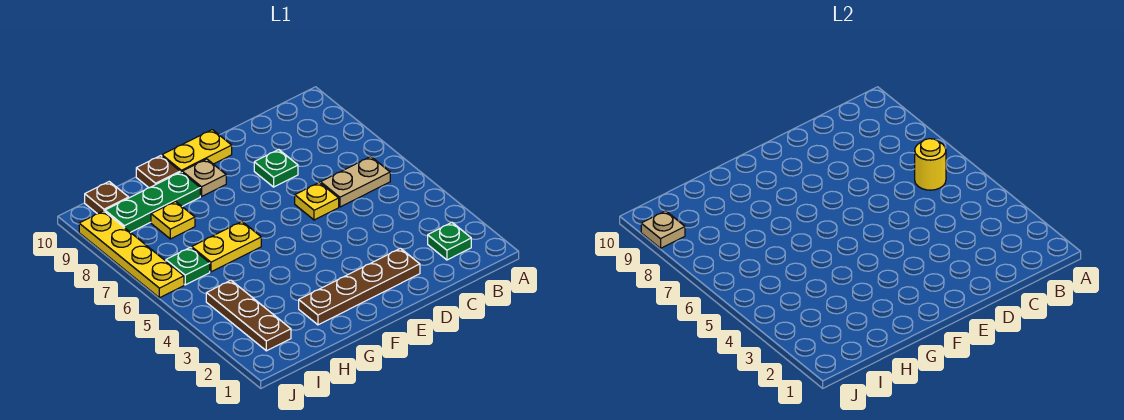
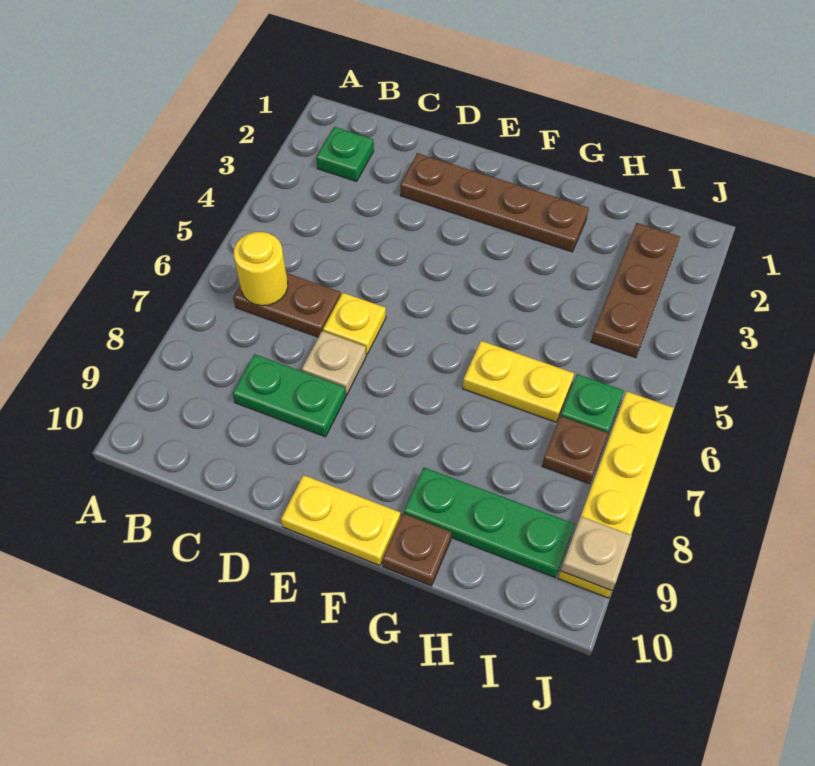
tan 1x2 plate [321,157,390,207] -> brown 1x2 plate [233,273,341,337]
green 1x1 plate [254,150,298,187] -> green 1x2 plate [232,354,346,437]
tan 1x1 plate [182,159,226,196] -> tan 1x1 plate moved to [302,331,366,395]
yellow 1x1 plate [151,201,195,239] -> none
brown 1x1 plate [85,182,129,214] -> brown 1x1 plate moved to [542,416,608,484]

